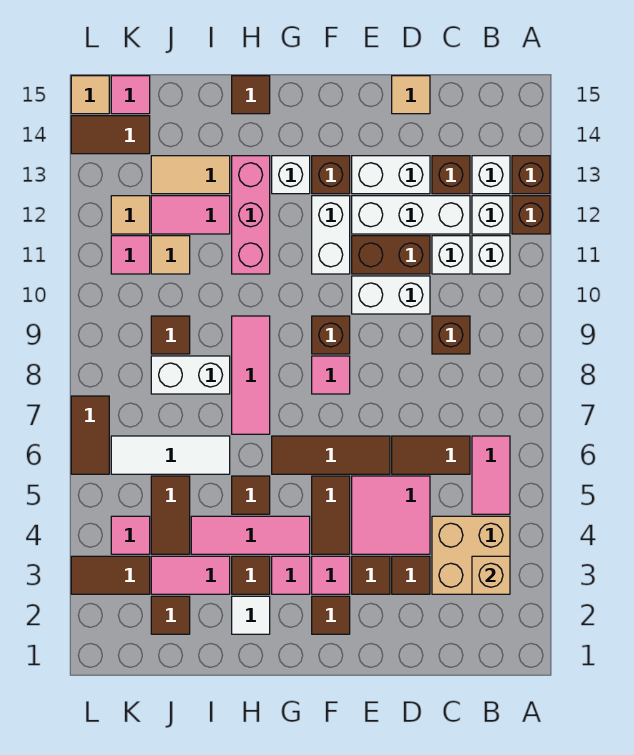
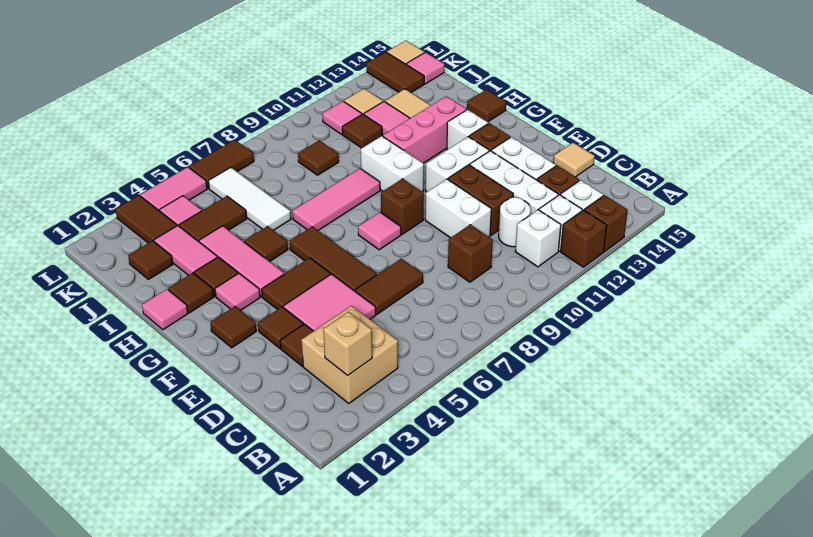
pink 1x2 tile [472,436,510,514] -> pink 1x2 tile moved to [140,167,207,211]
brown 1x2 tile [392,436,470,474] -> brown 1x2 tile turned to [355,259,423,314]
white 1x1 brick [432,236,470,274] -> white 1x1 round brick [499,197,531,247]
pink 1x1 tile [312,556,350,594] -> pink 1x1 tile moved to [142,289,188,330]
white 1x1 tile [232,596,270,634] -> brown 1x1 tile [168,273,214,313]
white 1x2 brick [151,356,230,394] -> white 1x2 brick moved to [361,136,424,192]
tan 1x1 tile [151,236,190,274] -> brown 1x1 tile [342,114,382,148]

